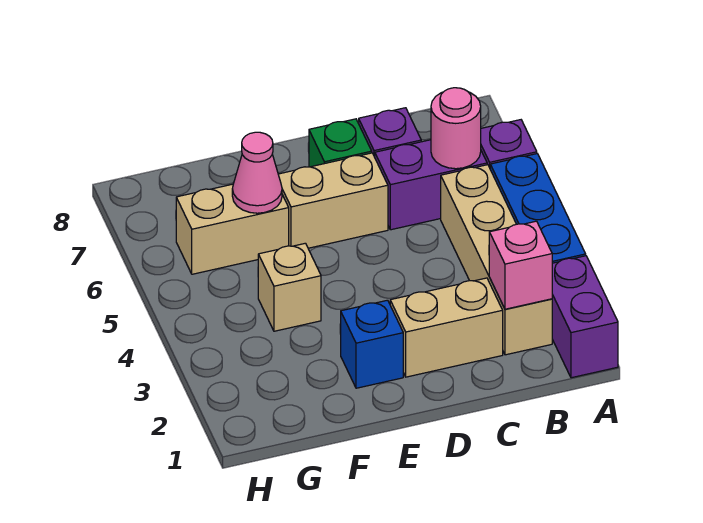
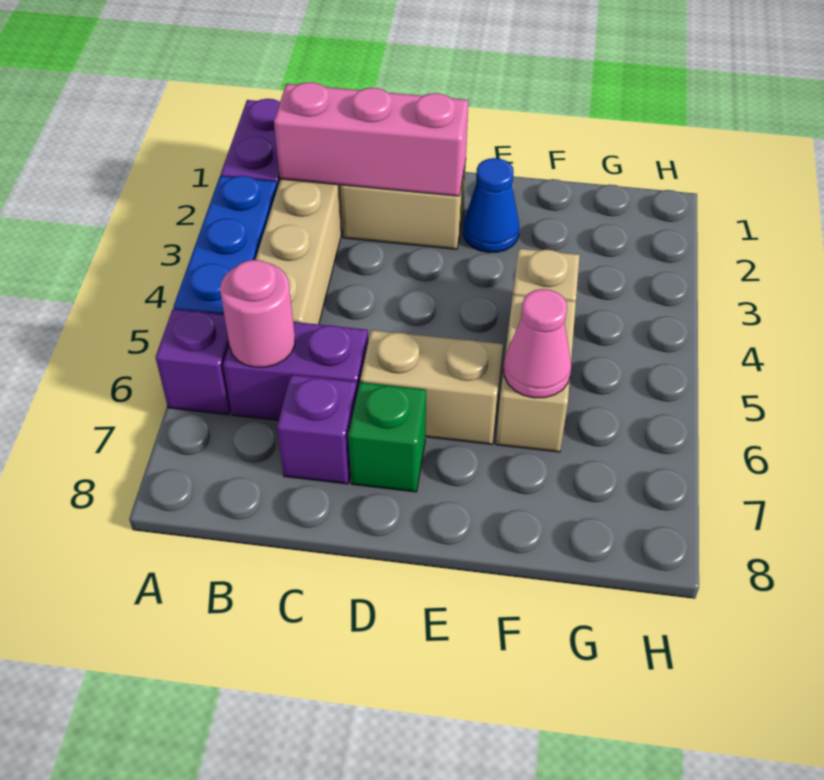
pink 1x1 brick [489,221,552,309] -> pink 1x3 brick [274,82,468,196]
blue 1x1 brick [341,300,403,388] -> blue 1x1 cone [463,158,519,253]
tan 1x2 brick [176,184,289,274] -> tan 1x2 brick turned to [496,295,576,452]

